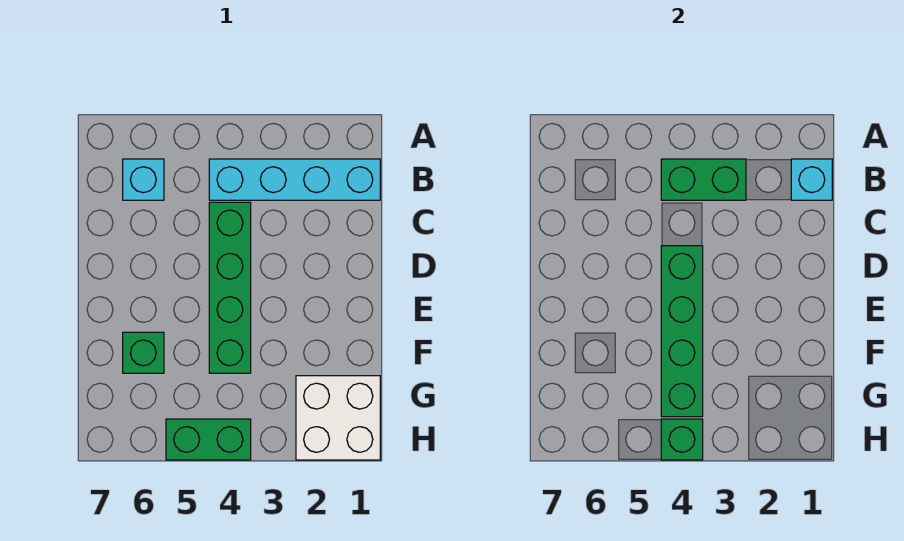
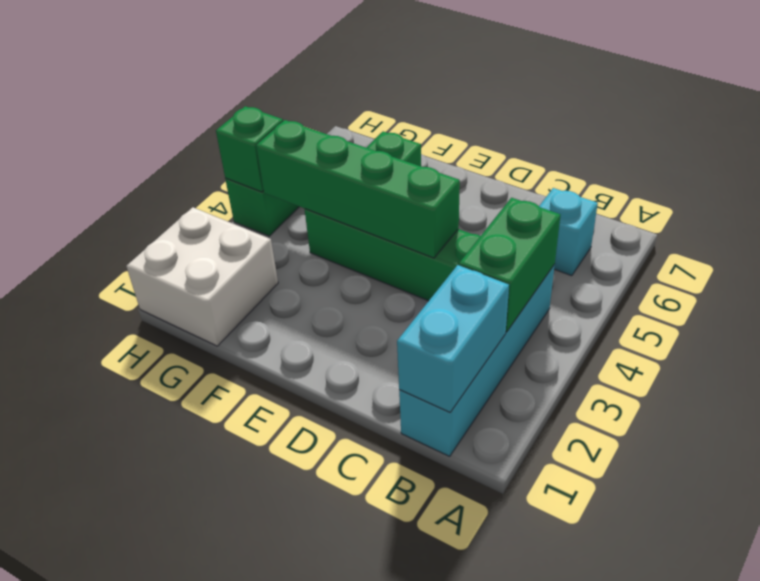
cyan 1x1 brick [791,159,832,200] -> cyan 1x2 brick [397,265,509,412]

